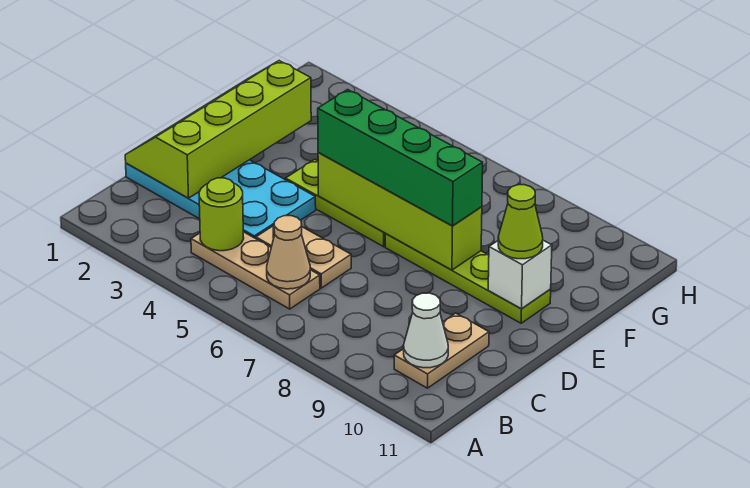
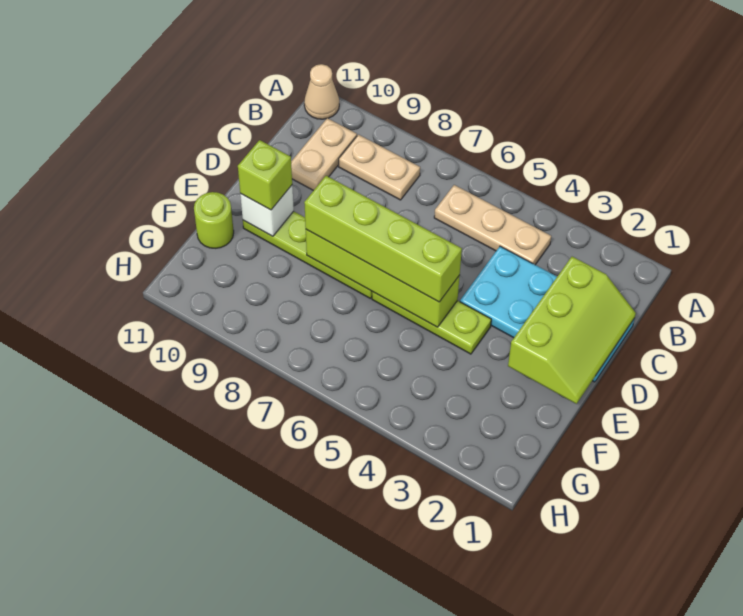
lime 1x1 round brick [199,178,244,251] -> lime 1x1 round brick moved to [194,192,234,248]
tan 1x1 cone [267,216,310,289] -> tan 1x1 cone moved to [304,64,339,119]
white 1x1 cone [404,293,448,368] -> none
lime 2x4 slope [125,61,311,198] -> lime 2x3 slope [508,257,636,404]
tan 1x2 plate [256,226,351,288] -> tan 1x2 plate moved to [339,135,420,200]
green 1x4 brick [318,90,483,226] -> lime 1x4 brick [304,176,462,302]
lime 1x1 cone [498,185,543,259] -> lime 1x1 brick [238,140,292,210]

